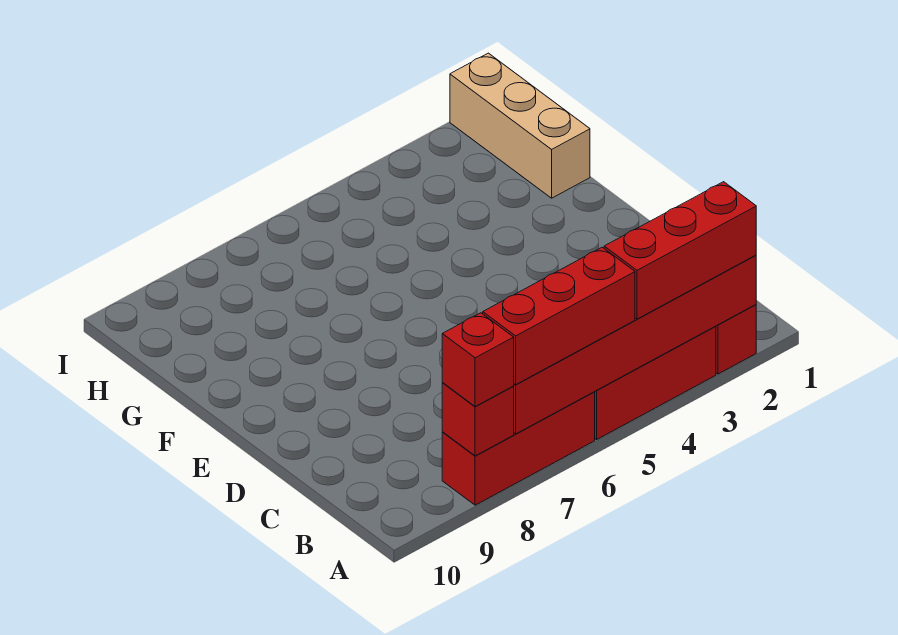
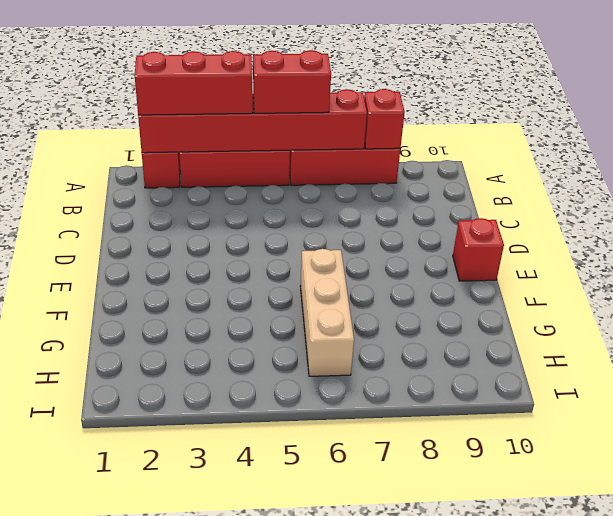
red 1x3 brick [483,247,635,385] -> red 1x2 brick [253,50,331,113]
red 1x1 brick [442,313,514,407] -> red 1x1 brick moved to [453,218,504,281]
tan 1x3 brick [450,53,590,198] -> tan 1x3 brick moved to [300,249,354,376]

